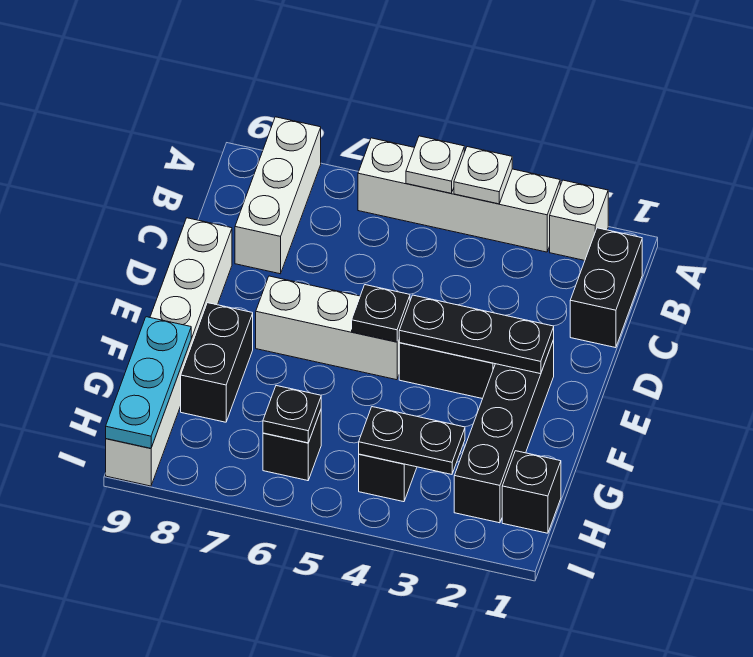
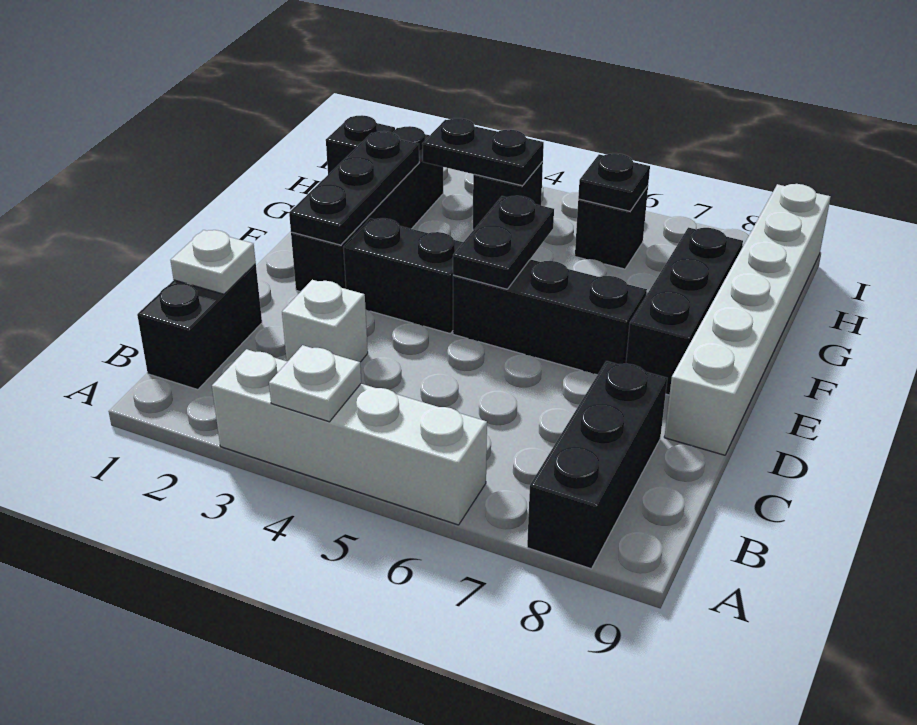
white 1x1 brick [550,180,608,260] -> white 1x1 brick moved to [282,280,368,362]
white 1x1 plate [406,136,464,193] -> white 1x1 plate moved to [171,230,256,294]
white 1x3 brick [235,117,321,274] -> black 1x3 brick [527,361,667,569]
black 1x3 plate [399,295,554,374] -> black 1x3 plate turned to [289,131,419,245]
white 1x3 brick [256,276,399,380] -> black 1x3 brick [453,259,647,375]
black 1x1 plate [352,285,410,342] -> black 1x2 plate [453,196,554,289]
black 1x2 brick [181,303,253,422] -> black 1x3 brick [626,228,743,395]
cyan 1x3 plate [106,317,191,448] -> none

